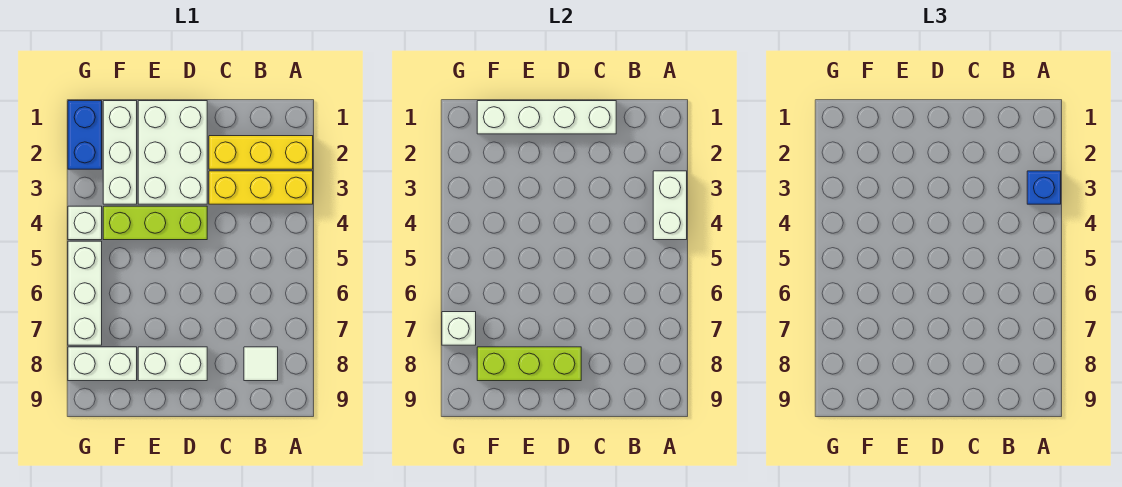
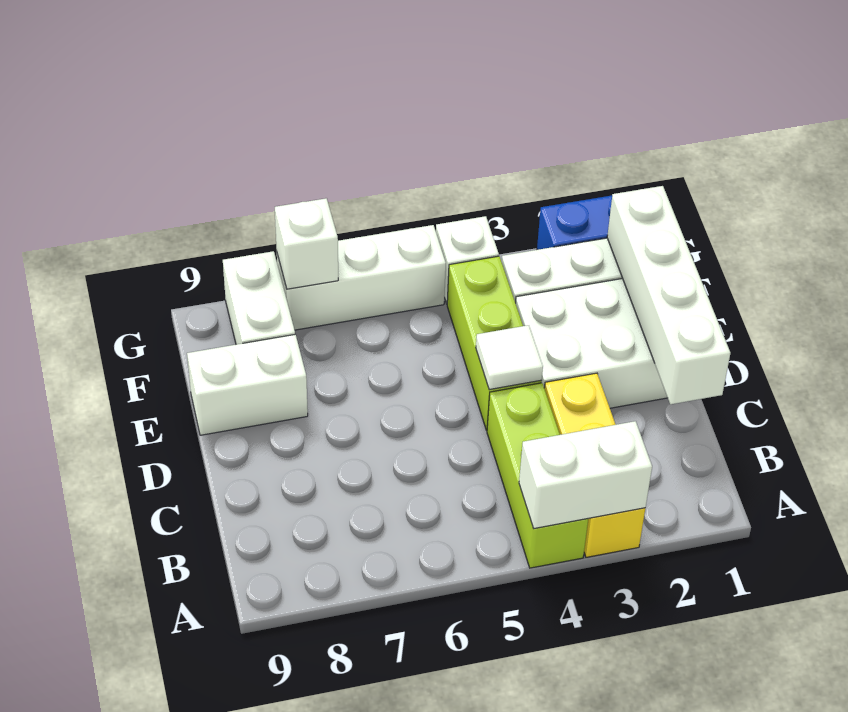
yellow 1x3 brick [209,136,313,169] -> none
blue 1x1 brick [1027,171,1061,204] -> none
white 1x1 tile [244,347,278,381] -> white 1x1 tile moved to [476,325,543,390]
white 1x2 brick [138,347,207,381] -> white 1x2 brick turned to [187,334,308,435]
lime 1x3 brick [477,347,581,381] -> lime 1x3 brick moved to [487,383,588,568]

